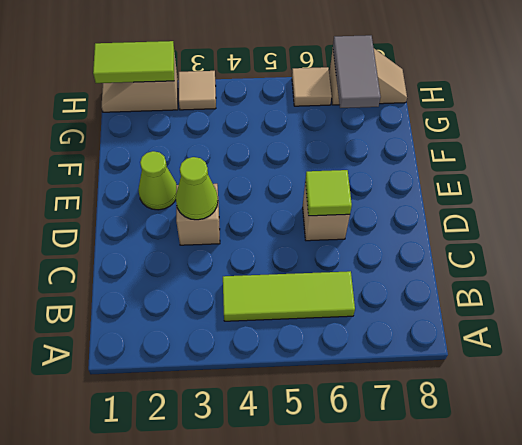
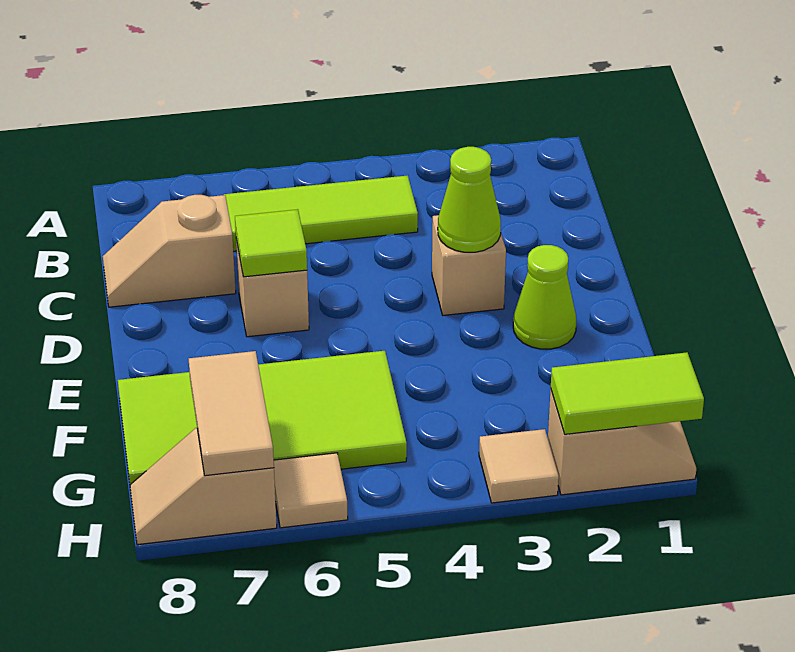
none -> tan 1x2 slope [103,195,236,307]
none -> lime 2x4 tile [118,351,407,485]
grey 1x2 tile [333,35,381,108] -> tan 1x2 tile [189,351,274,476]

